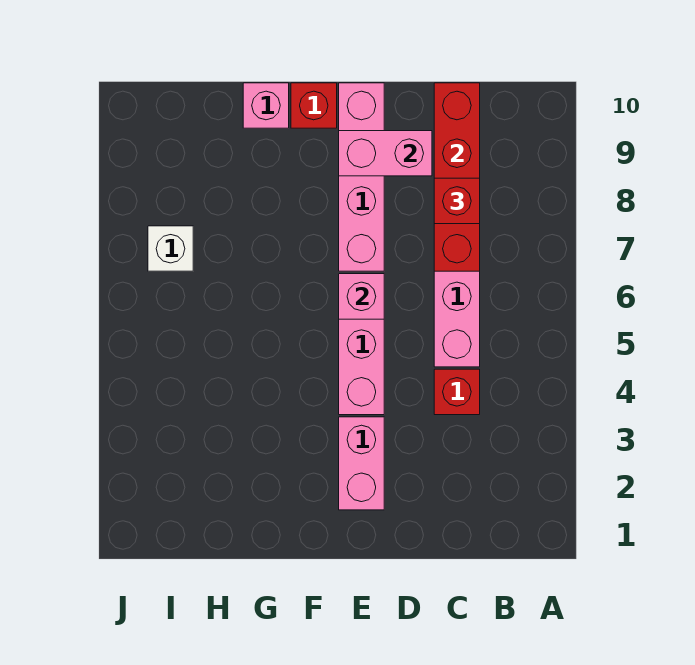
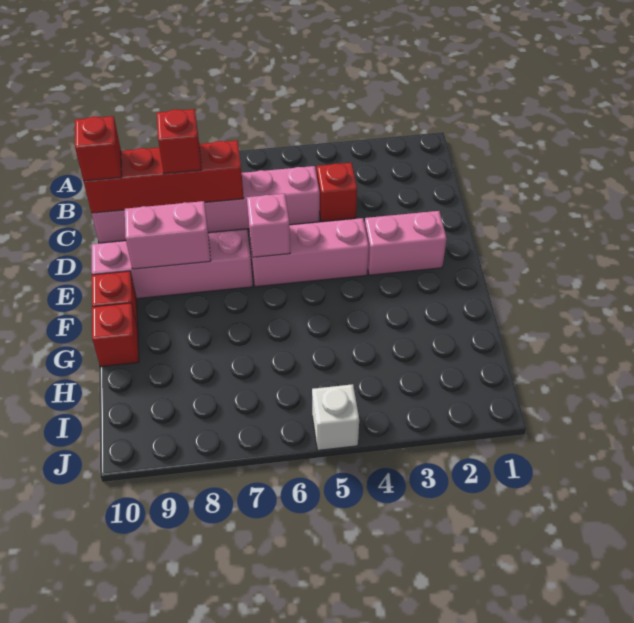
none -> red 1x1 brick [75,116,122,181]
pink 1x2 brick [339,131,432,176] -> pink 1x2 brick turned to [125,201,211,269]
pink 1x1 brick [243,83,289,128] -> red 1x1 brick [92,303,139,367]
white 1x1 brick [148,226,193,271] -> white 1x1 brick moved to [312,384,359,450]

